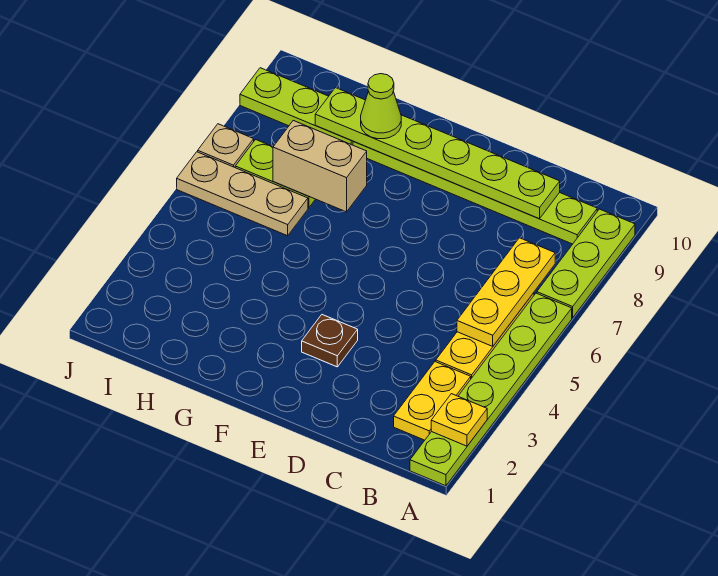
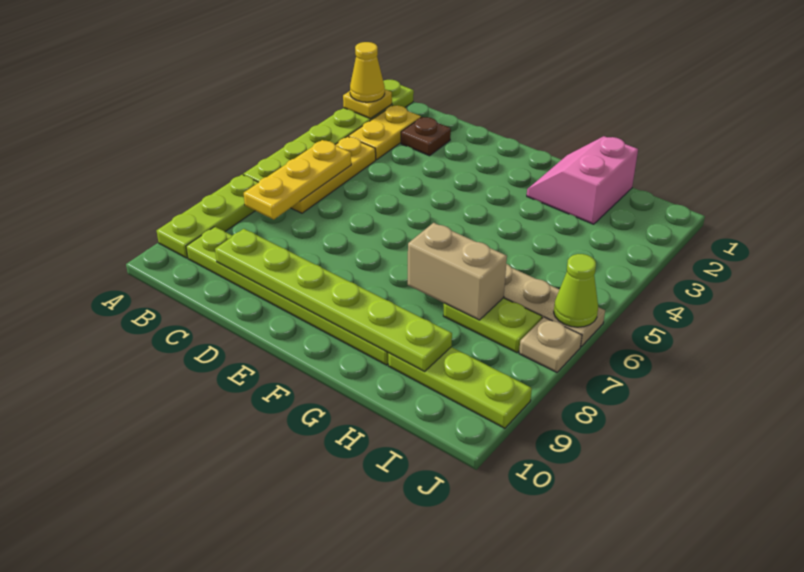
none -> yellow 1x1 cone [350,42,385,102]
brown 1x1 plate [302,315,358,367] -> brown 1x1 plate moved to [401,117,451,156]
none -> pink 2x2 slope [527,136,638,224]
lime 1x1 cone [361,74,401,139] -> lime 1x1 cone moved to [554,254,598,327]

